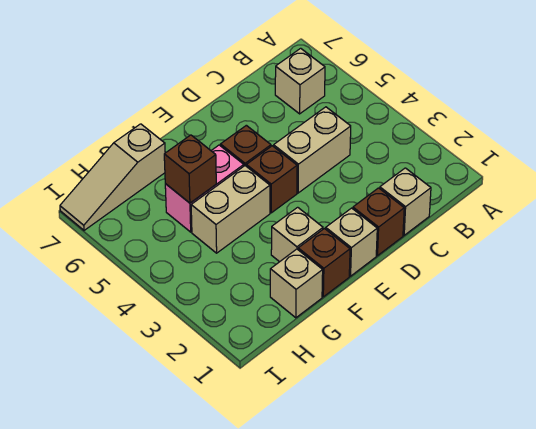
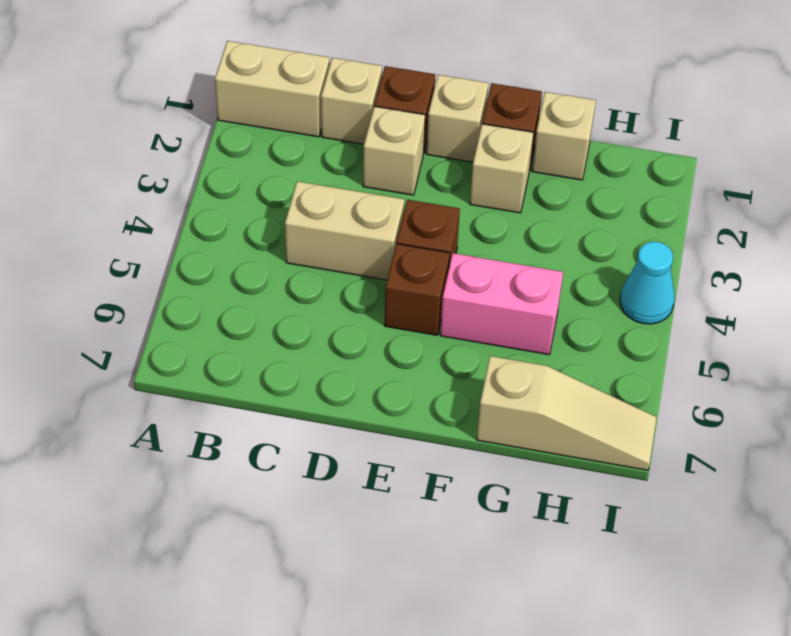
tan 1x1 brick [275,48,325,114] -> tan 1x1 brick moved to [363,106,425,195]
tan 1x2 brick [191,166,270,253] -> tan 1x2 brick moved to [215,41,330,137]
brown 1x1 brick [164,135,216,203] -> none
none -> cyan 1x1 cone [620,242,675,324]

